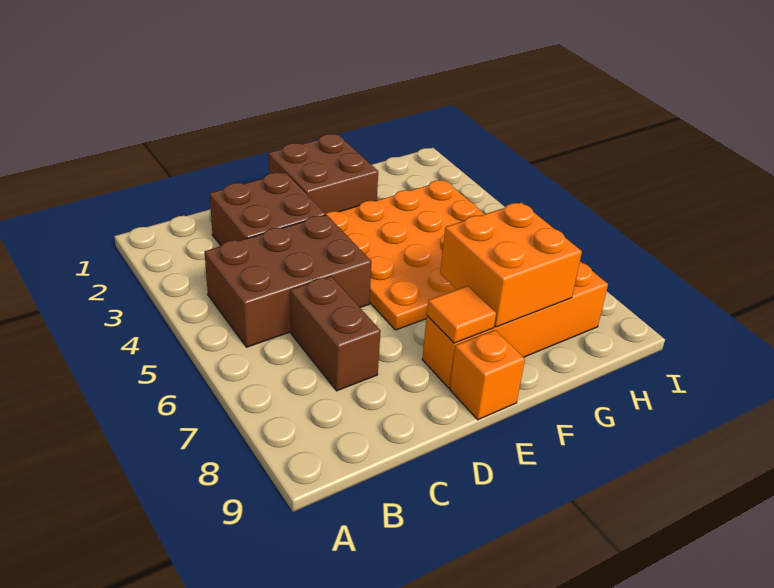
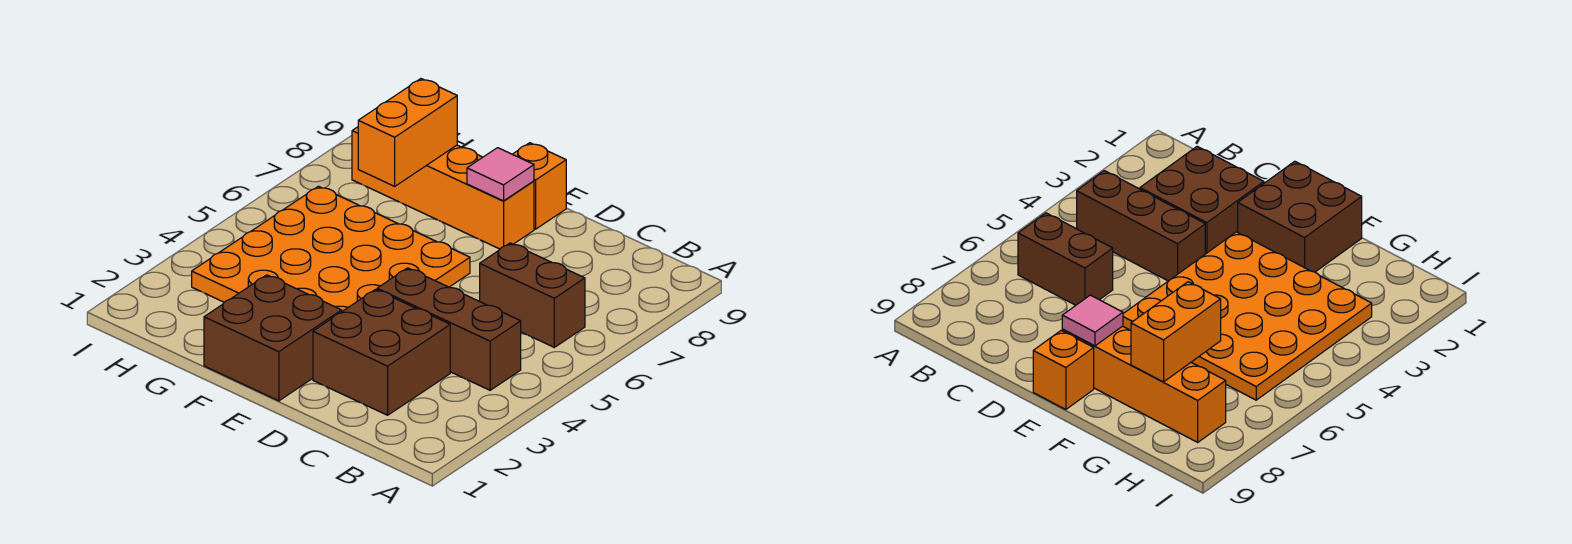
brown 2x3 brick [204,215,372,347] -> brown 1x3 brick [377,268,521,390]
brown 1x2 brick [290,276,381,391] -> brown 1x2 brick turned to [480,243,585,347]
orange 1x1 tile [427,286,496,343] -> pink 1x1 tile [467,148,534,201]
orange 2x2 brick [440,203,582,327] -> orange 1x2 brick [358,79,457,186]

